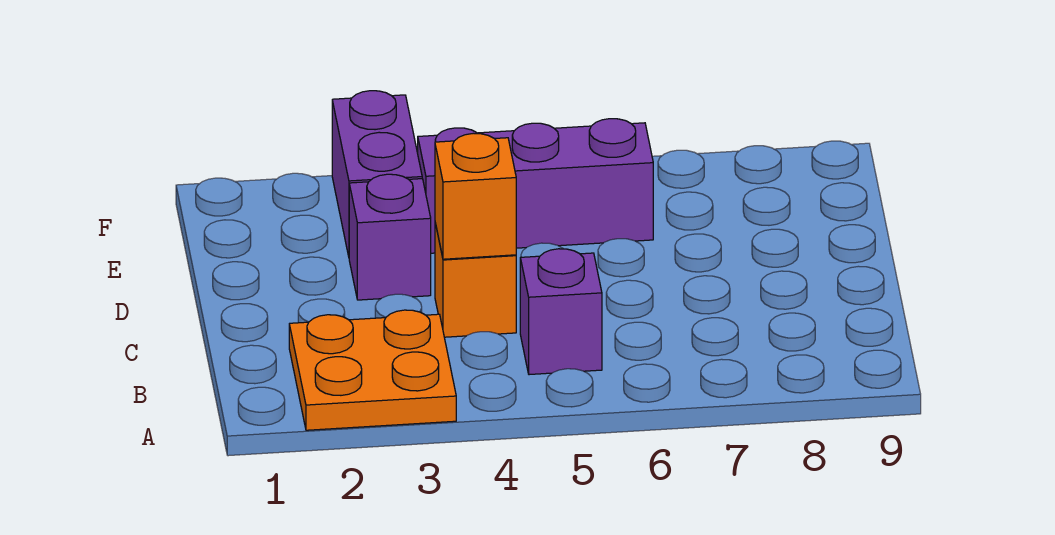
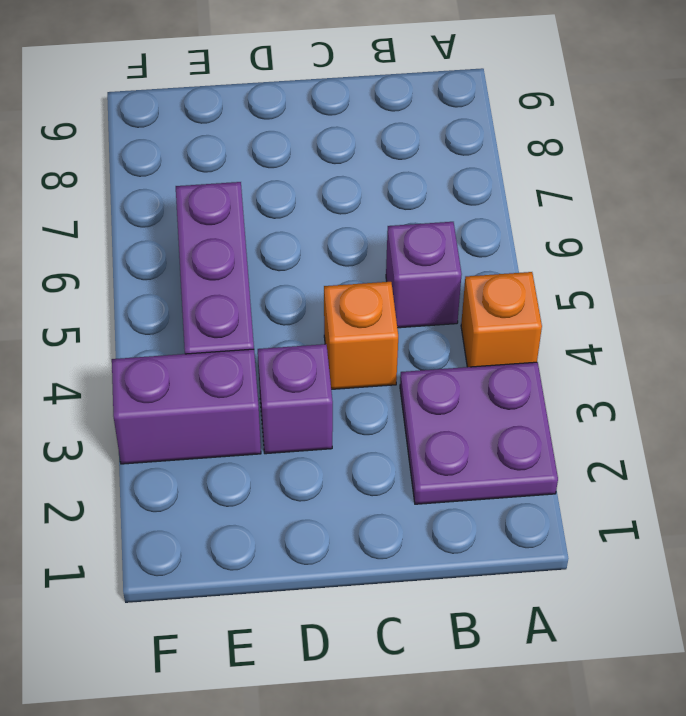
orange 2x2 plate [289,310,456,430] -> purple 2x2 plate [400,362,558,504]
orange 1x1 brick [435,133,516,259] -> orange 1x1 brick moved to [461,272,542,367]

